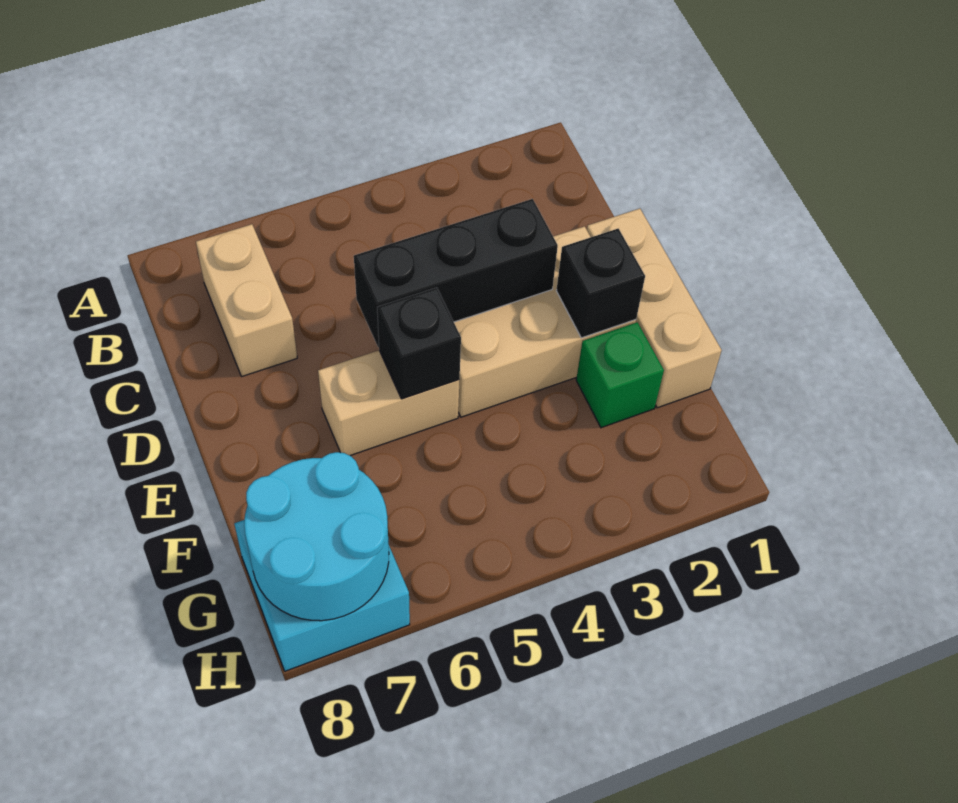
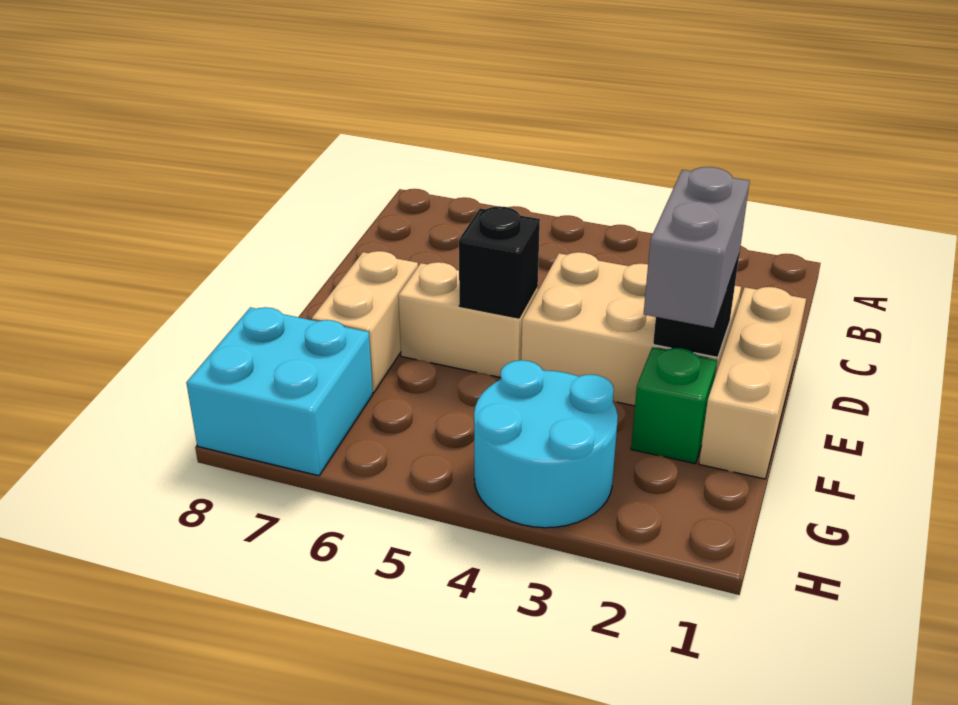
tan 1x2 brick [196,224,297,376] -> tan 1x2 brick moved to [312,251,418,393]
black 1x3 brick [354,199,558,347] -> none
none -> grey 1x2 brick [644,167,750,328]
cyan 2x2 round brick [244,452,389,621] -> cyan 2x2 round brick moved to [474,360,618,528]

